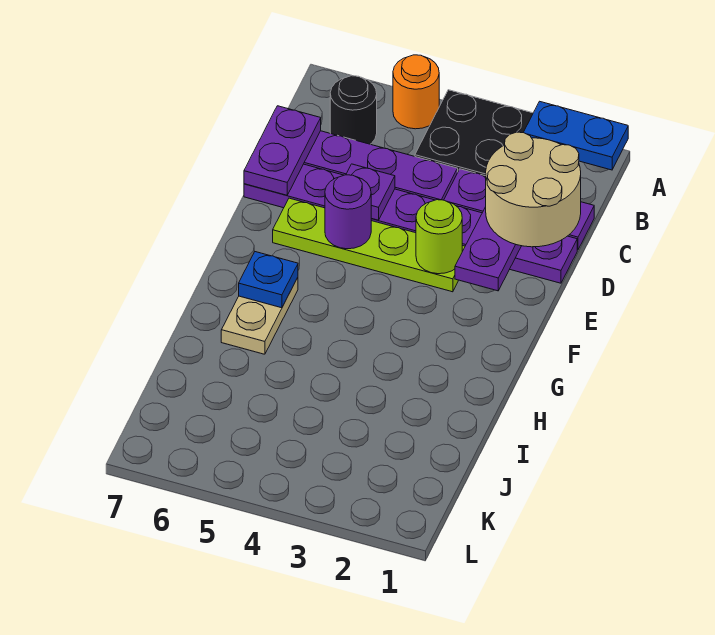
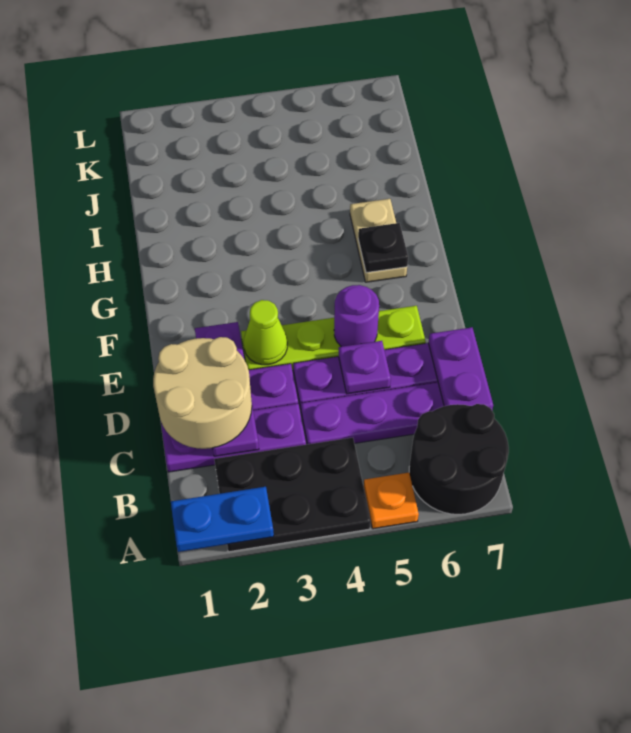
orange 1x1 round brick [393,55,439,129] -> orange 1x1 plate [364,473,419,529]
black 1x1 round brick [330,76,377,144] -> black 2x2 round brick [409,404,509,514]
lime 1x1 round brick [416,200,462,274] -> lime 1x1 cone [244,300,287,365]
blue 1x1 plate [239,252,298,308] -> black 1x1 plate [358,223,408,273]

